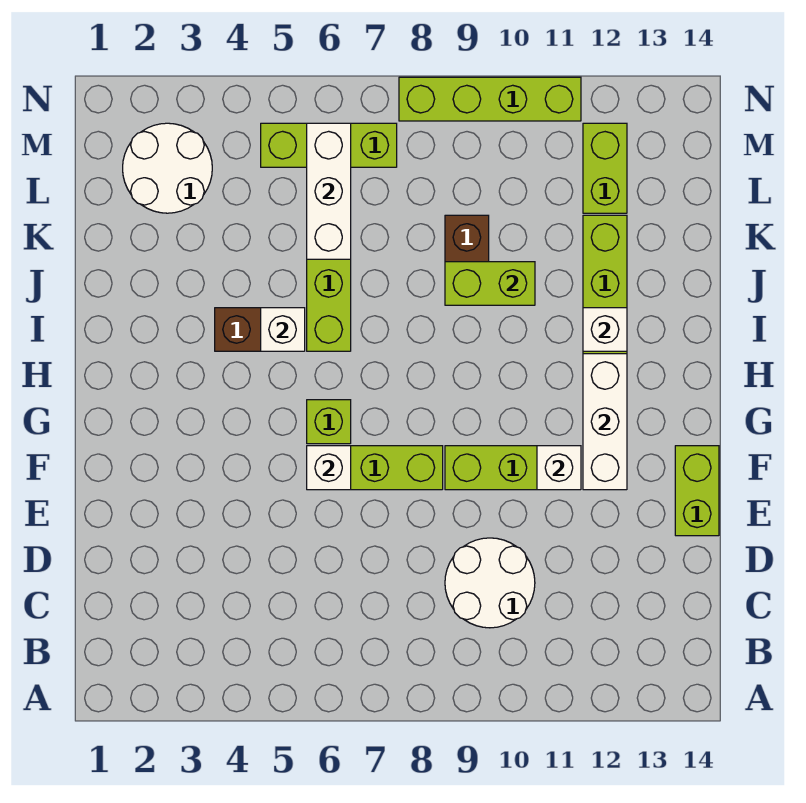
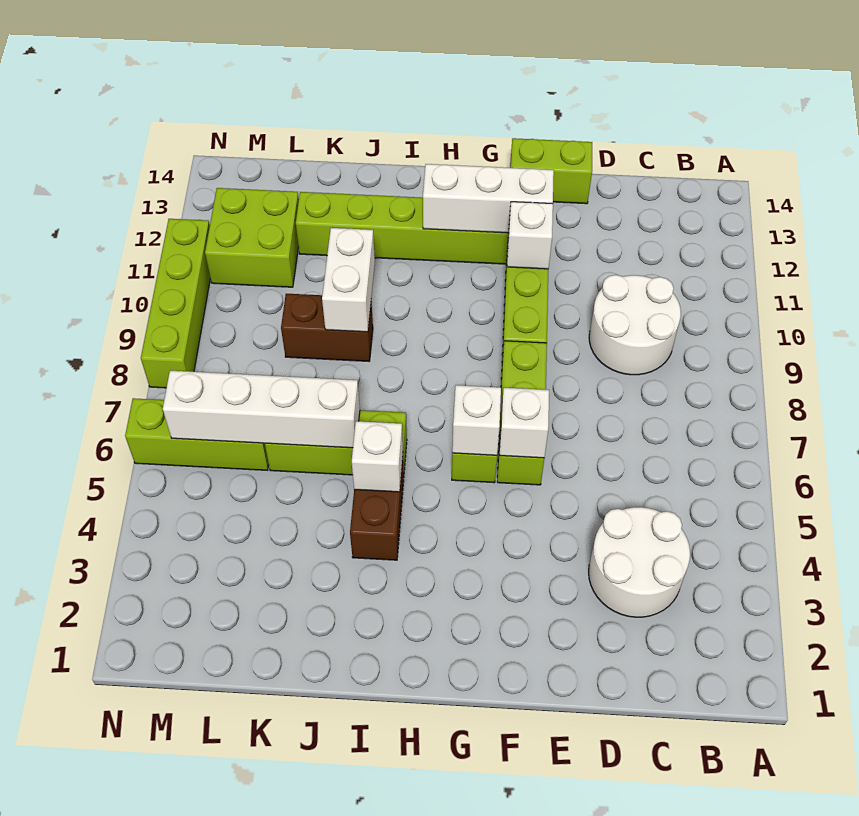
white 1x1 brick [583,308,627,351] -> white 1x1 brick moved to [452,385,501,455]
lime 1x2 brick [445,262,535,305] -> white 1x2 brick [322,228,375,332]
white 1x3 brick [307,123,351,259] -> white 1x4 brick [162,371,360,448]
white 2x2 round brick [123,123,212,213] -> white 2x2 round brick moved to [589,507,690,617]
lime 1x2 brick [583,123,627,213] -> lime 2x2 brick [205,188,299,287]
lime 1x3 brick [261,123,397,167] -> lime 1x3 brick turned to [125,398,269,470]

